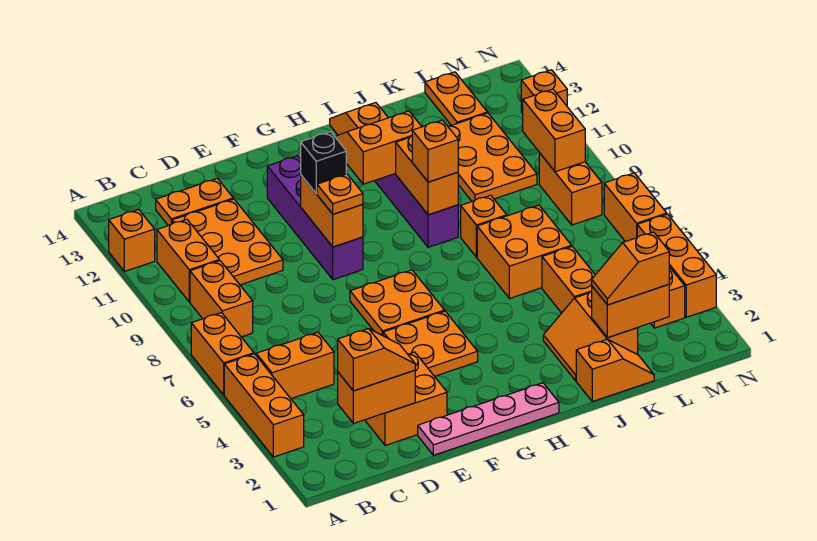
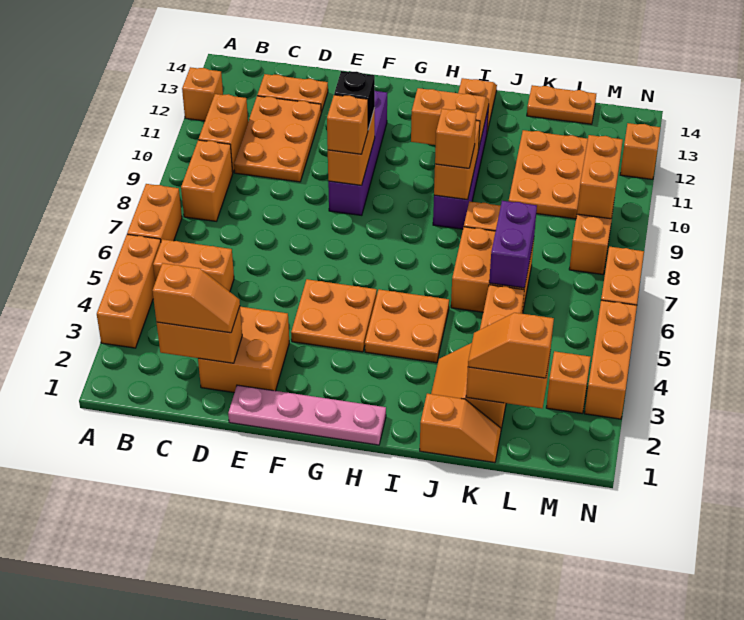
orange 2x2 plate [350,270,444,336] -> orange 2x2 plate moved to [365,289,449,363]
orange 1x1 plate [317,174,363,214] -> orange 1x1 brick [327,95,368,154]
none -> purple 1x2 brick [489,201,537,288]
orange 1x2 plate [425,72,487,125] -> orange 1x2 plate turned to [527,85,596,124]

